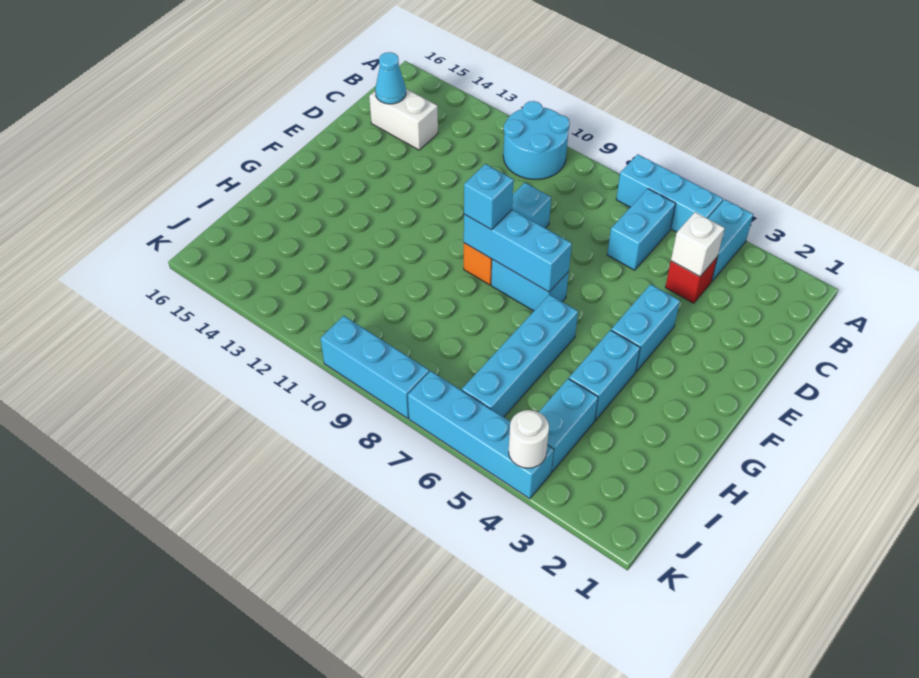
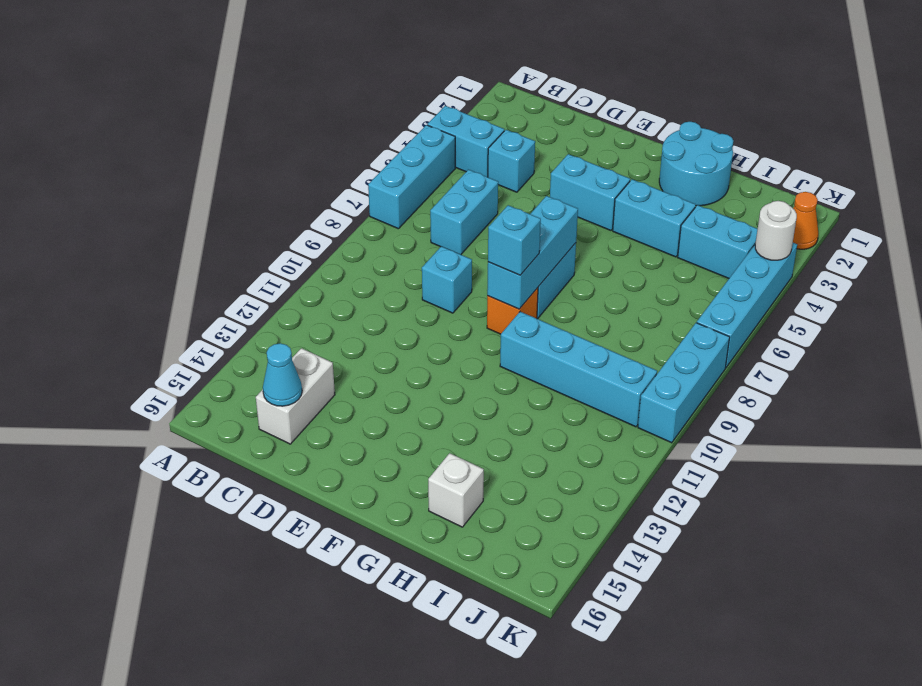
cyan 2x2 round brick [503,101,570,179] -> cyan 2x2 round brick moved to [659,122,733,206]
cyan 1x2 brick [607,189,676,270] -> cyan 1x2 brick turned to [430,170,498,254]
red 1x1 brick [665,257,717,303] -> cyan 1x1 brick [488,130,535,192]
white 1x1 brick [671,212,725,277] -> white 1x1 brick moved to [428,453,484,527]
cyan 1x4 brick [462,295,578,417] -> cyan 1x4 brick moved to [500,312,657,427]
none -> orange 1x1 cone [793,192,818,249]

